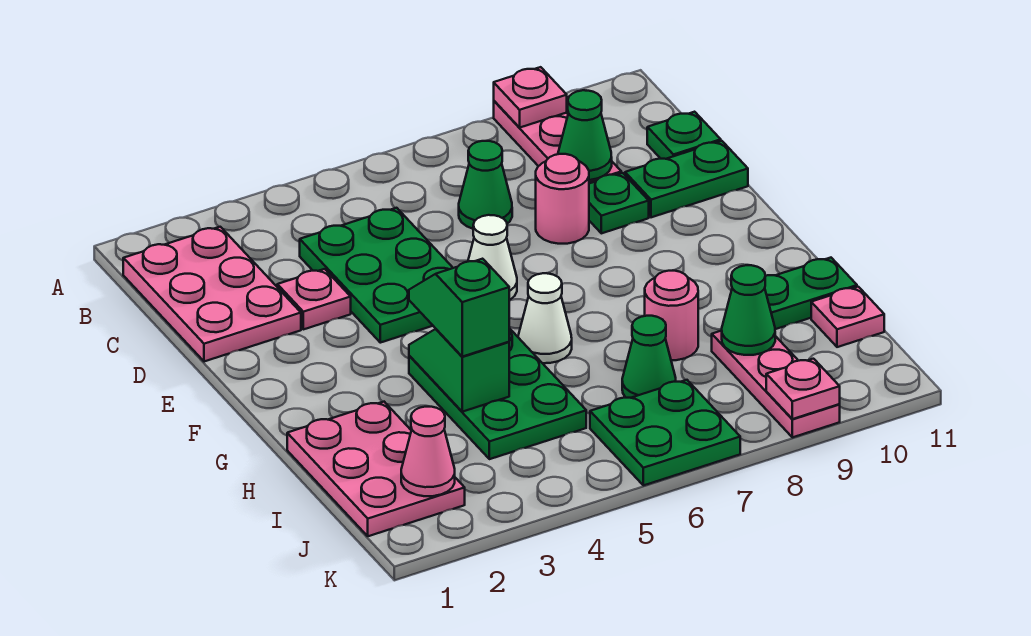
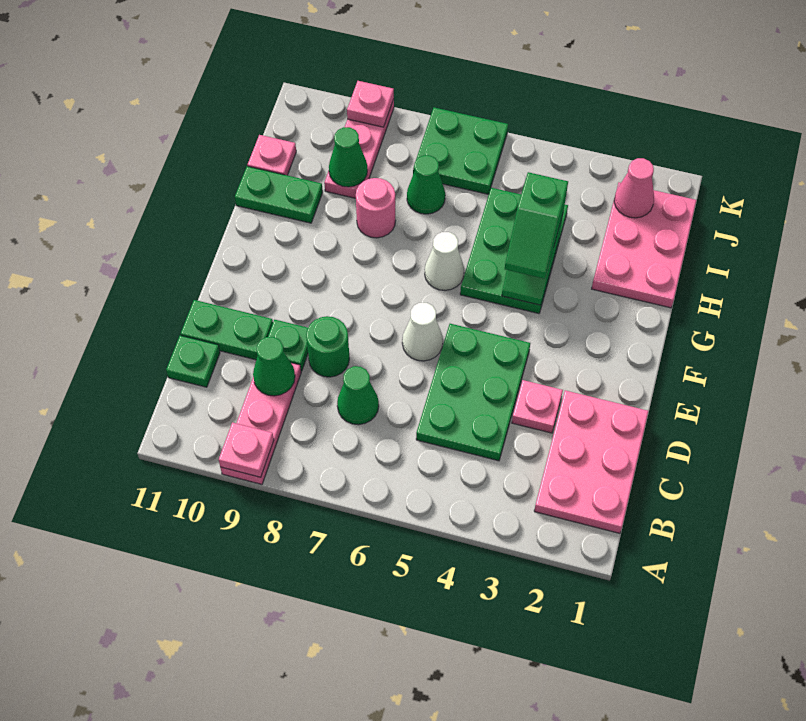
pink 1x1 round brick [536,154,589,244] -> green 1x1 round brick [306,316,349,377]

